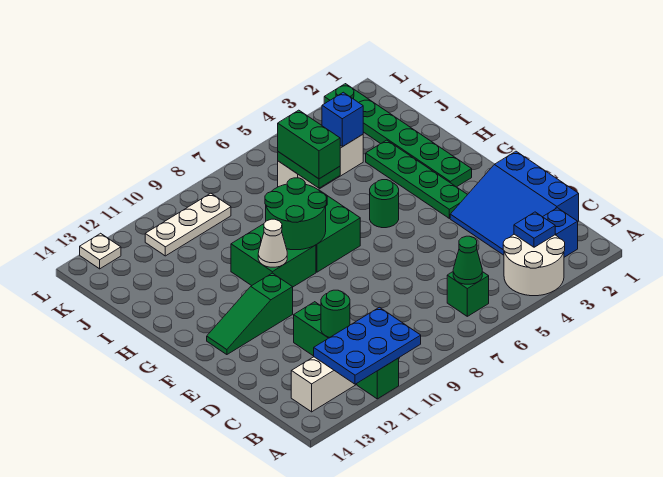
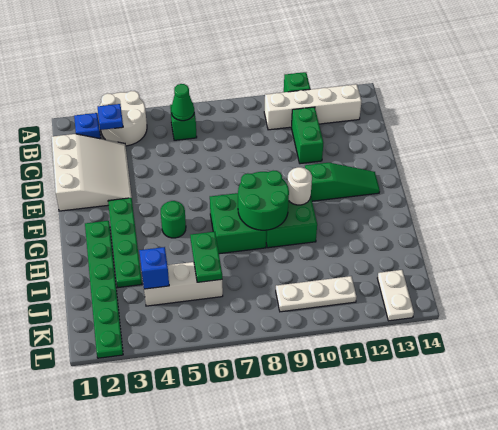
blue 2x3 plate [314,307,421,384] -> none
blue 3x3 slope [450,151,579,255] -> white 3x3 slope [51,134,132,211]
green 1x1 round brick [321,290,350,338] -> none
white 1x1 cone [258,219,287,267] -> white 1x1 round brick [287,167,312,205]
green 1x2 brick [278,110,340,179] -> none
white 1x1 plate [80,233,121,269] -> white 1x2 plate [377,270,414,321]

